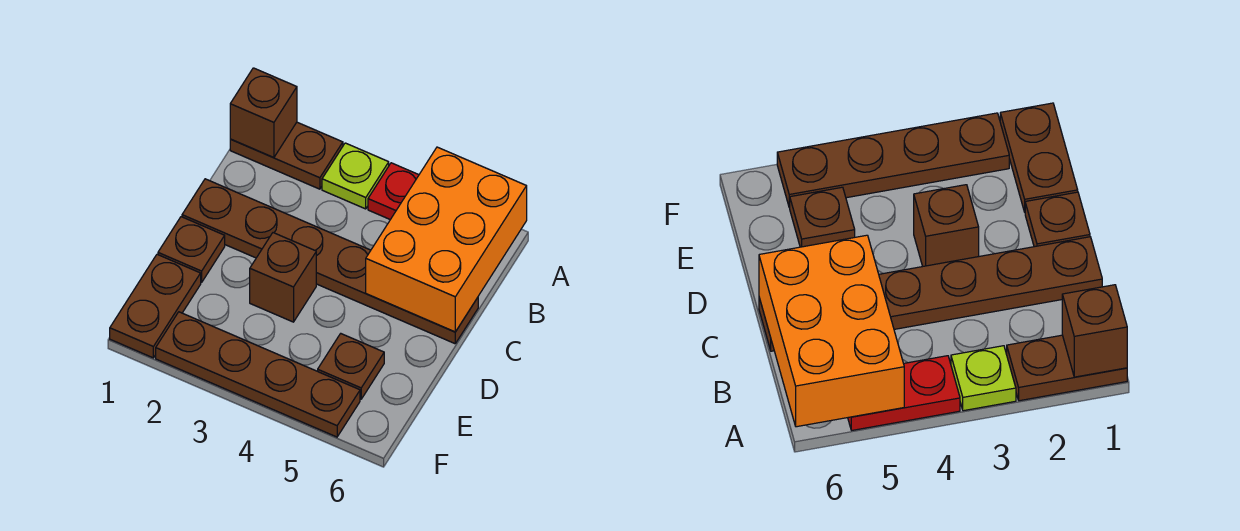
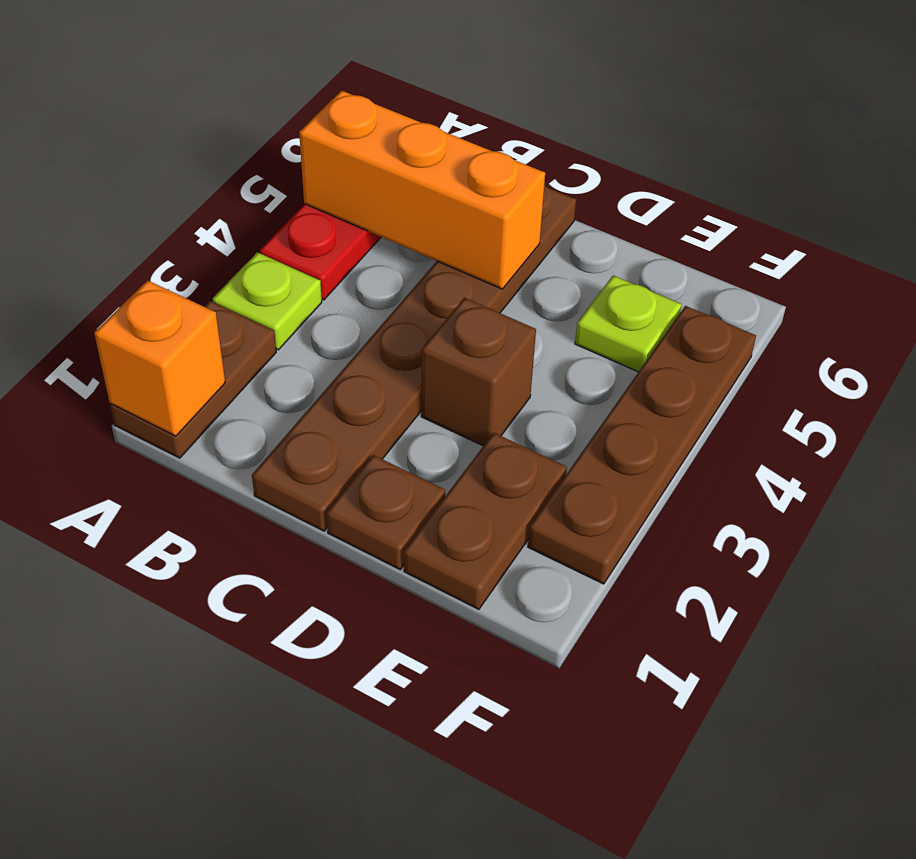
brown 1x1 brick [230,68,297,157] -> orange 1x1 brick [94,280,225,436]
orange 2x3 brick [366,147,527,332] -> orange 1x3 brick [299,91,545,289]
brown 1x2 plate [110,254,201,358] -> brown 1x2 plate turned to [404,433,567,609]
brown 1x1 plate [318,334,384,399] -> lime 1x1 plate [575,276,682,372]

